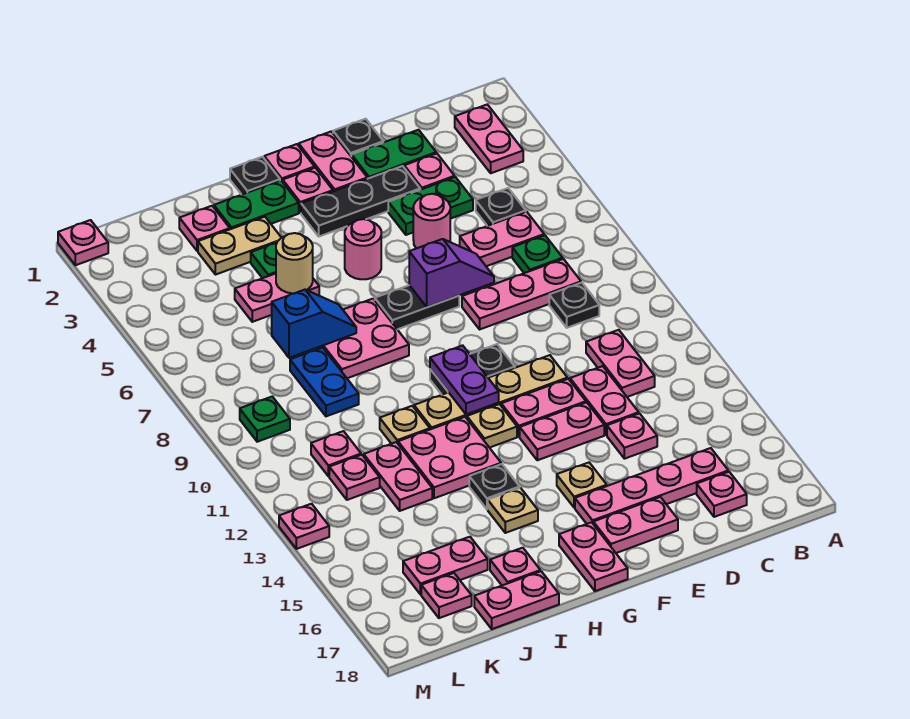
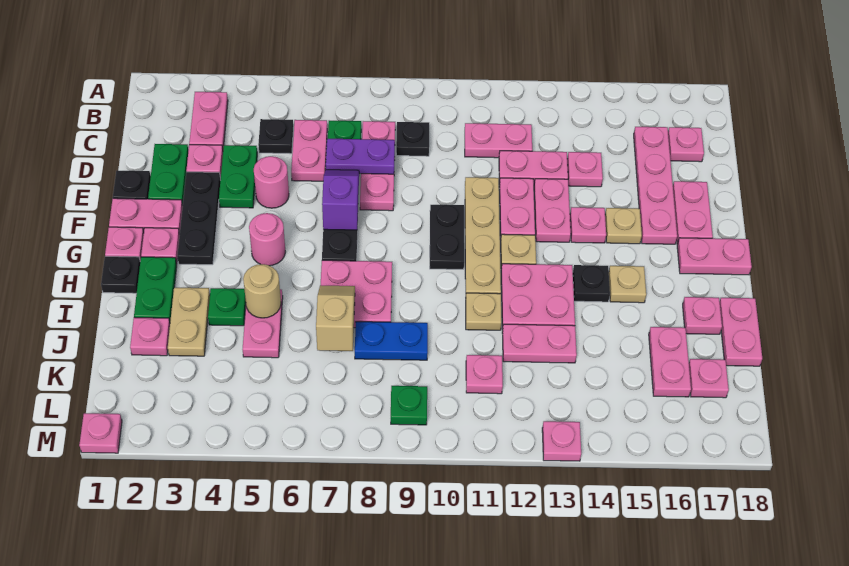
pink 1x2 plate [455,105,523,173] -> pink 1x2 plate turned to [189,92,228,148]
purple 1x2 plate [430,345,499,414] -> purple 1x2 plate moved to [326,139,395,174]
blue 1x2 slope [272,290,356,358] -> tan 1x2 slope [316,285,355,351]
pink 1x1 plate [329,455,380,500] -> pink 1x1 plate moved to [570,207,606,243]

